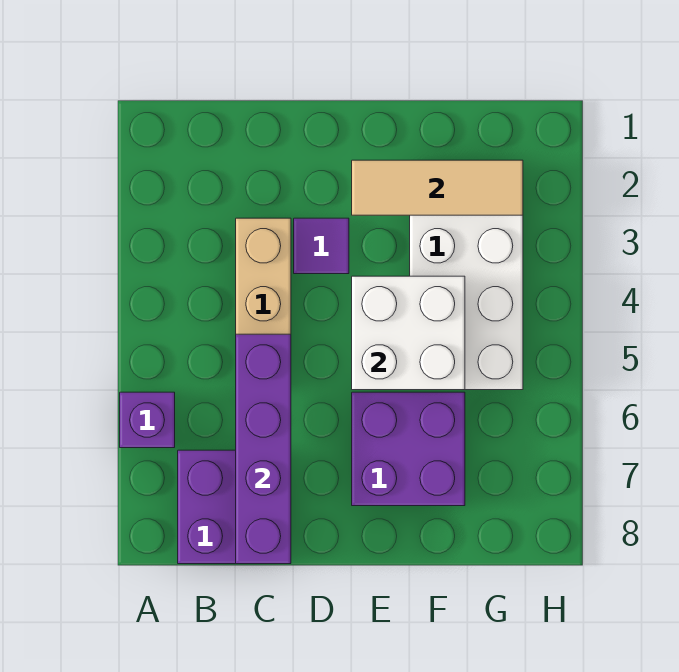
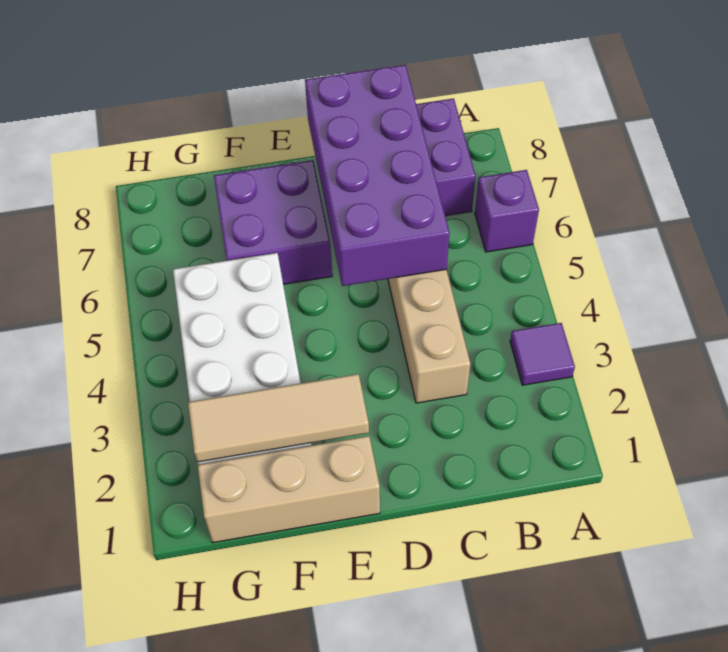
purple 1x4 brick [236,334,291,564] -> purple 2x4 brick [305,65,450,286]
purple 1x1 tile [294,218,349,274] -> purple 1x1 tile moved to [510,323,575,385]
none -> tan 1x3 brick [198,436,380,543]
white 2x2 brick [352,276,465,390] -> none

